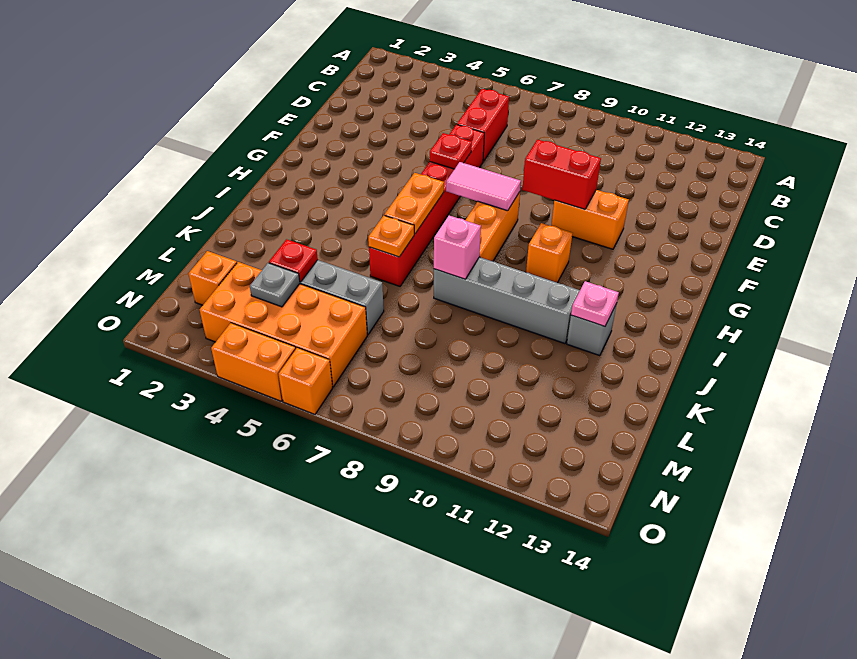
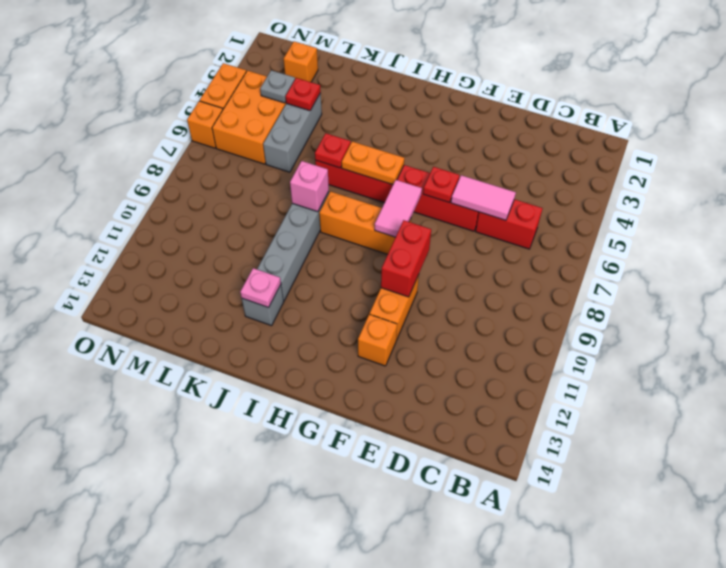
none -> pink 1x2 tile [451,175,516,220]
orange 1x1 brick [526,223,572,283] -> orange 1x1 brick moved to [358,314,397,366]
orange 1x1 plate [368,215,414,257] -> red 1x1 plate [315,133,351,168]
orange 2x4 brick [200,262,367,387] -> orange 2x3 brick [212,71,286,164]

